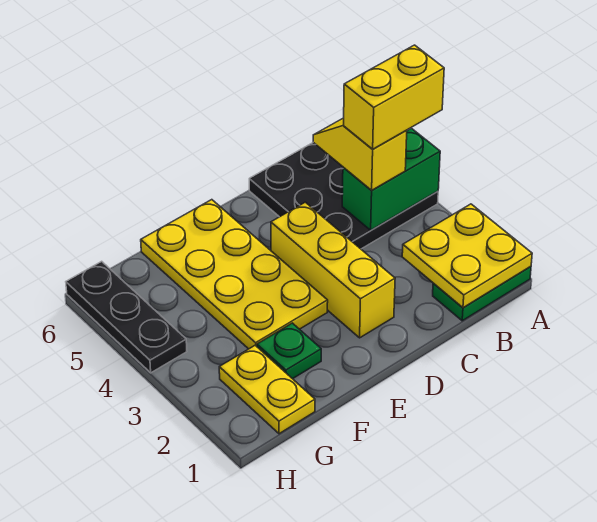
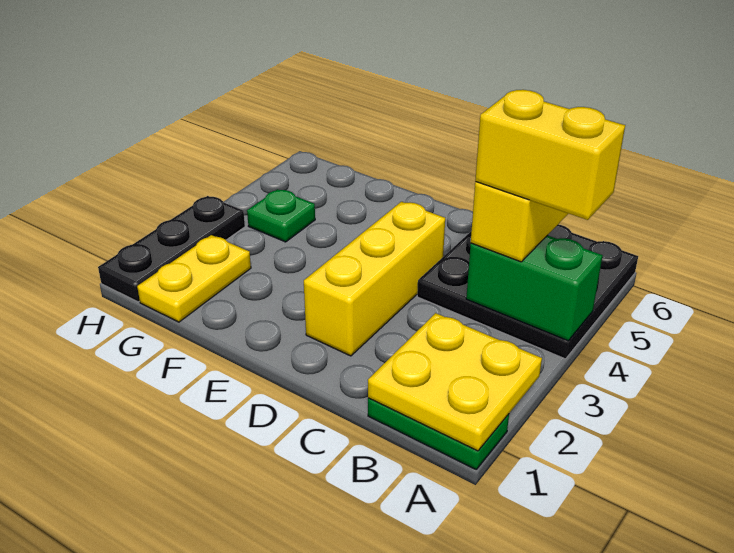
yellow 2x4 plate [141,200,328,349] -> none
green 1x1 plate [257,323,321,379] -> green 1x1 plate moved to [247,189,315,242]
black 1x3 plate [66,261,187,373] -> black 1x3 plate moved to [98,196,245,302]

